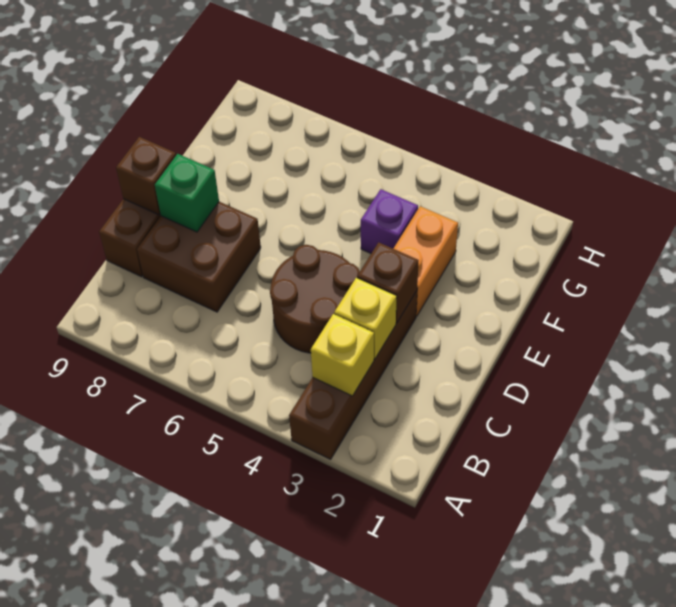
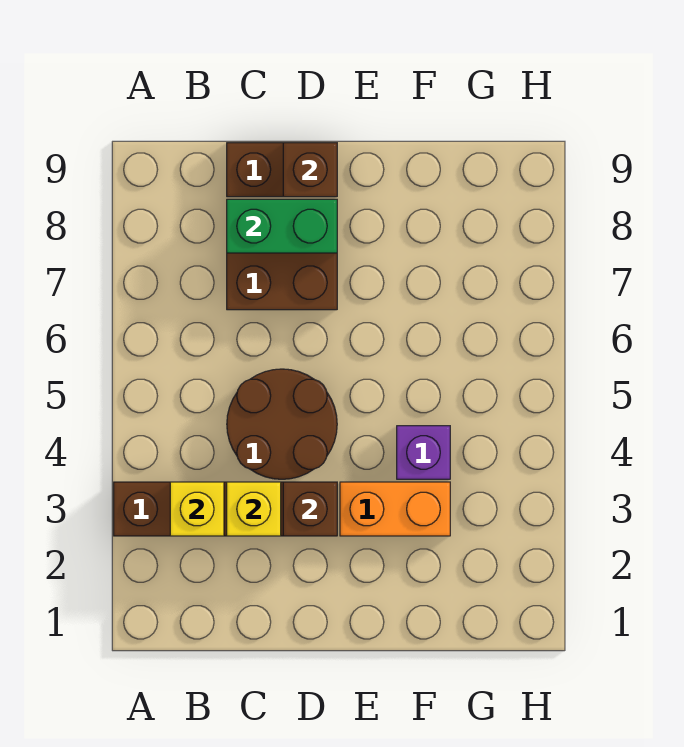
green 1x1 brick [155,154,219,232] -> green 1x2 brick [227,199,337,253]

